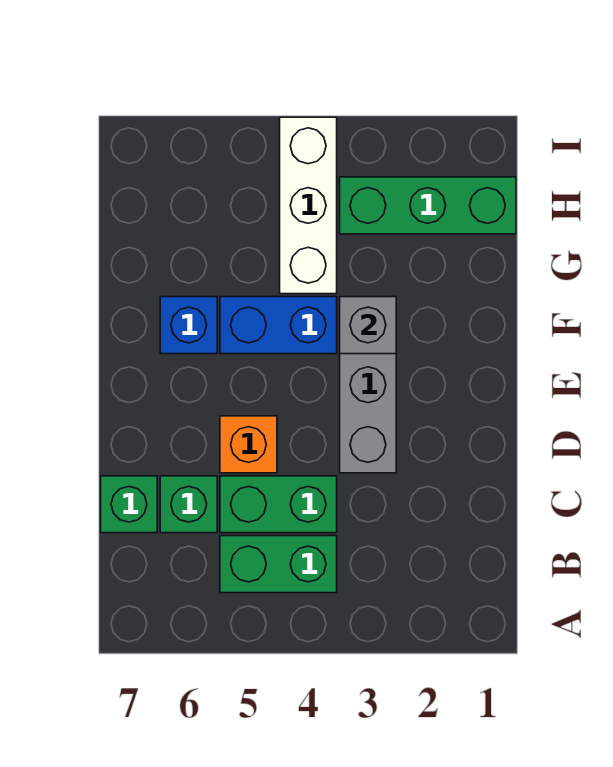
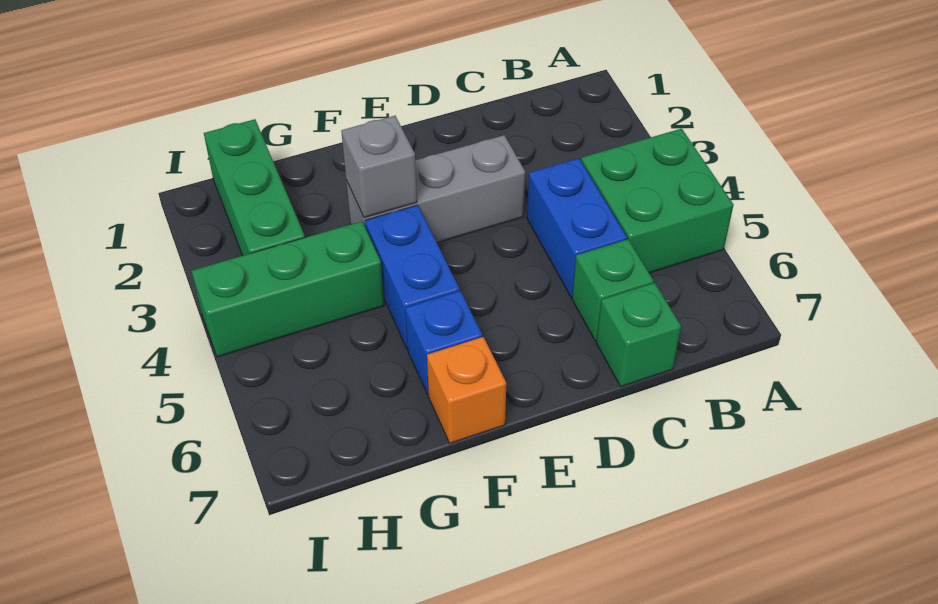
green 1x2 brick [220,536,337,593] -> green 2x2 brick [581,129,733,273]
green 1x2 brick [220,476,337,533] -> blue 1x2 brick [527,158,627,297]
orange 1x1 brick [220,416,277,473] -> orange 1x1 brick moved to [427,337,506,443]
white 1x3 brick [280,117,337,294] -> green 1x3 brick [192,221,384,357]

